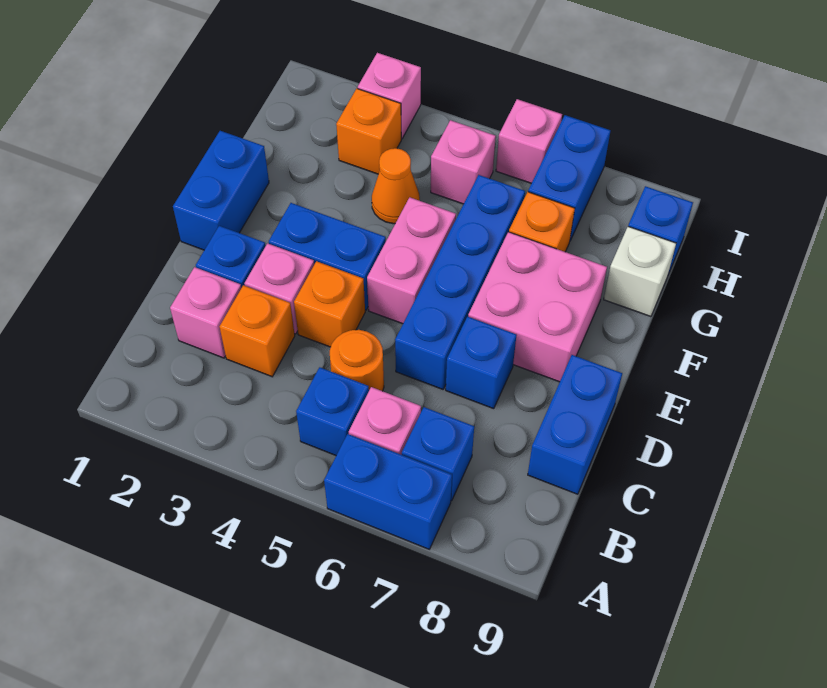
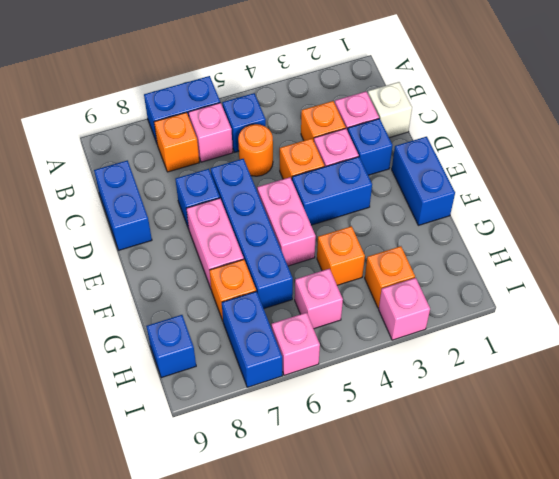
blue 1x1 brick [402,407,474,501] -> orange 1x1 brick [154,112,199,172]
pink 2x2 brick [468,232,607,382] -> pink 1x2 brick [186,198,244,289]
orange 1x1 cone [372,148,420,224] -> orange 1x1 brick [317,226,365,285]
white 1x1 brick [604,227,676,317] -> white 1x1 brick moved to [368,82,412,138]

